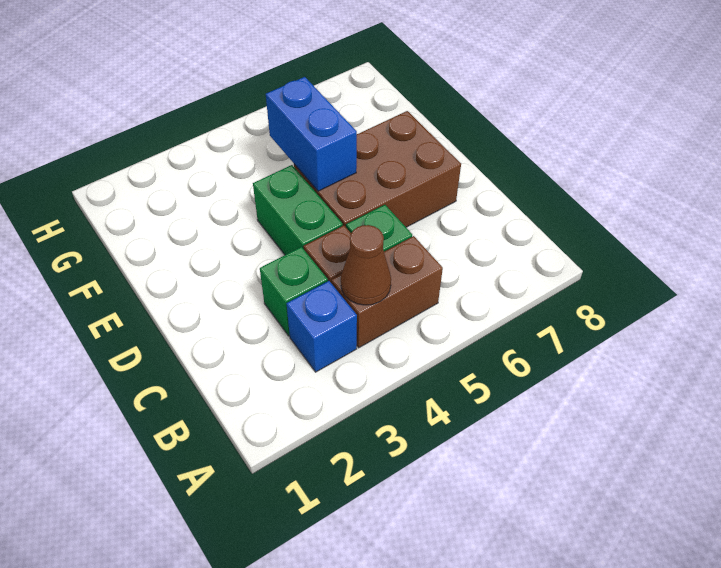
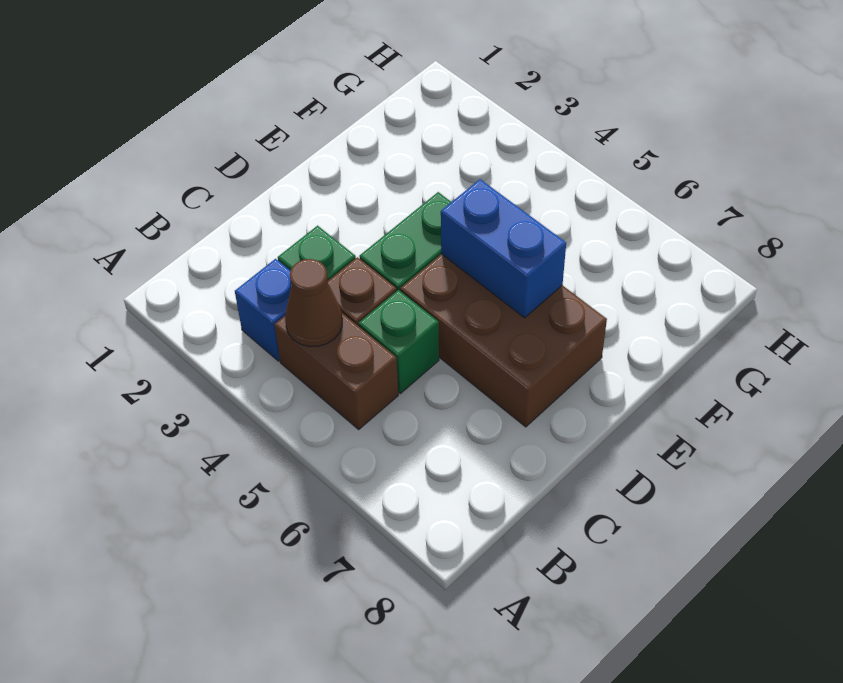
blue 1x2 brick [266,77,357,191] -> blue 1x2 brick turned to [441,179,566,318]

